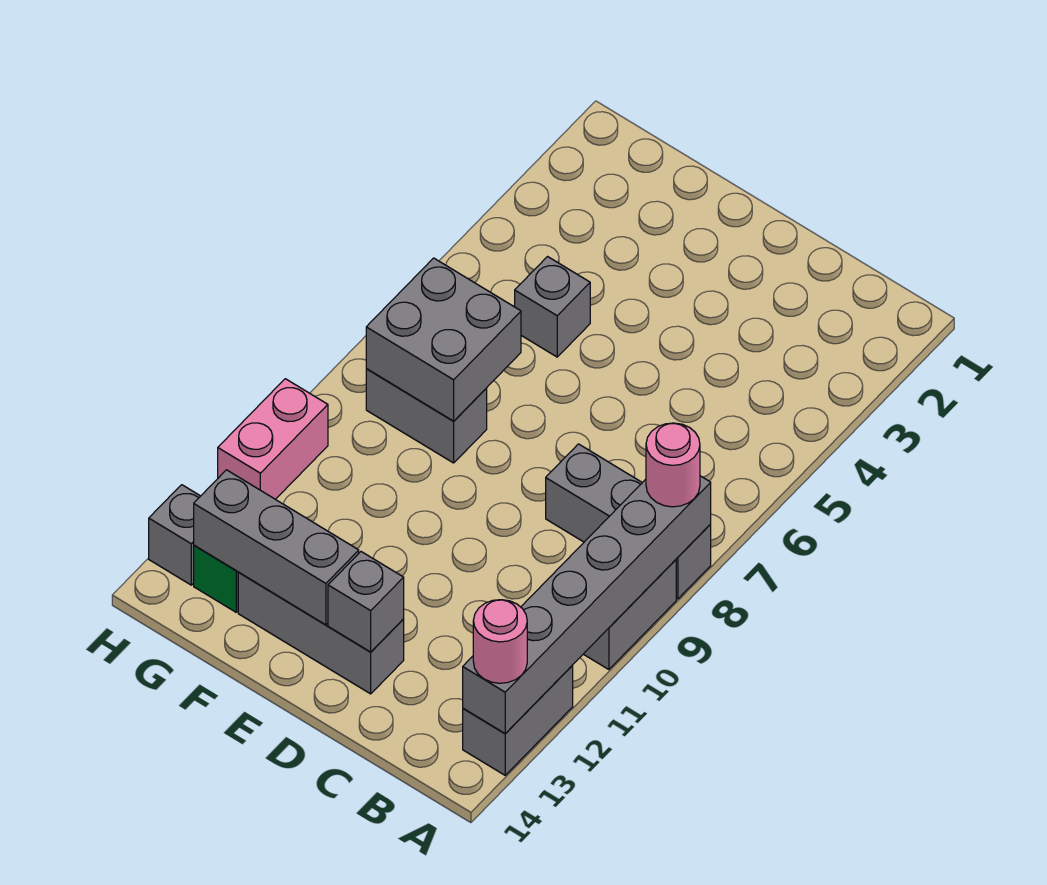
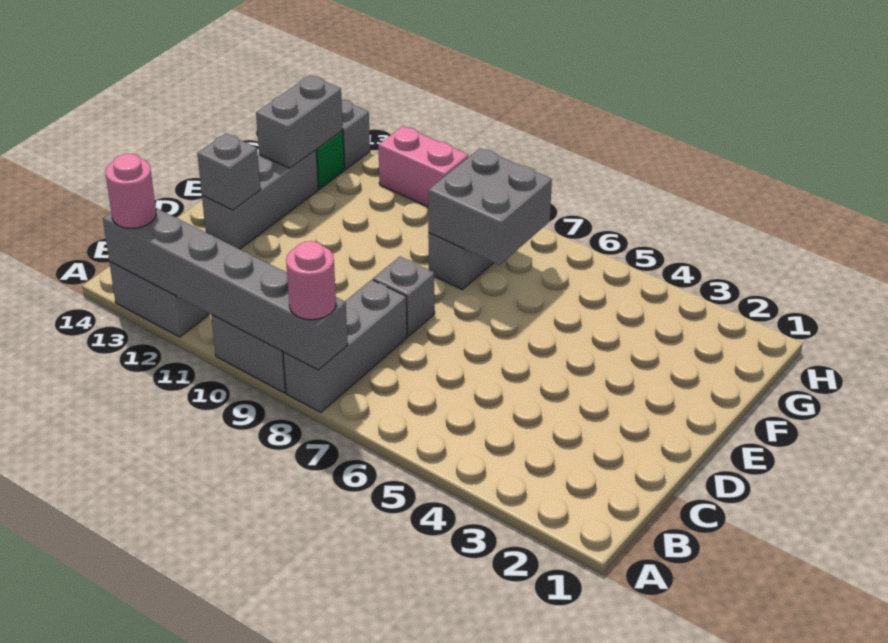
grey 1x3 brick [194,470,359,625] -> grey 1x2 brick [256,75,343,168]
grey 1x1 brick [515,257,590,357] -> grey 1x1 brick moved to [373,257,435,336]

